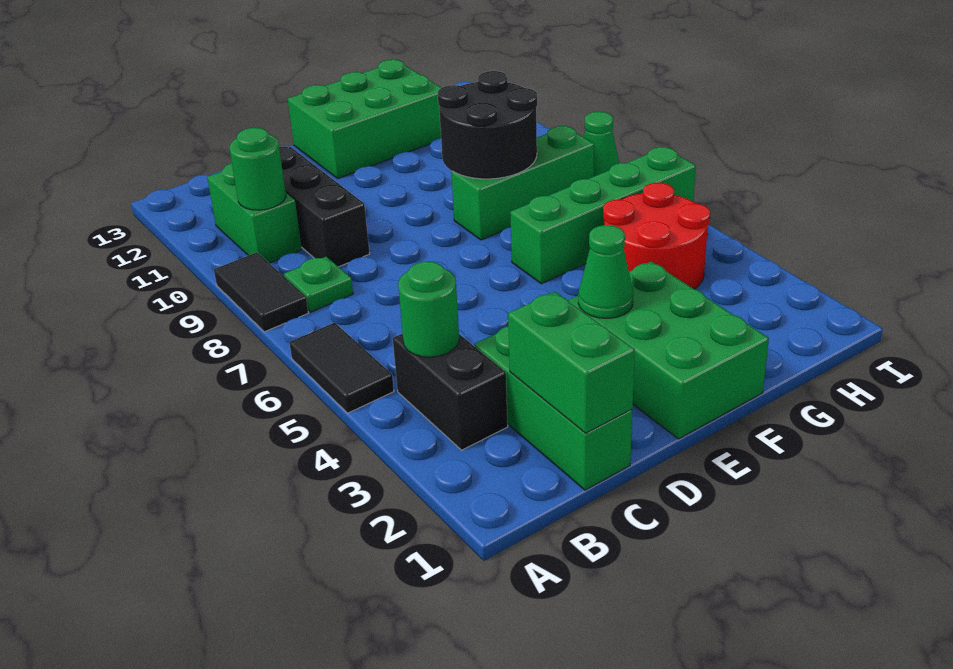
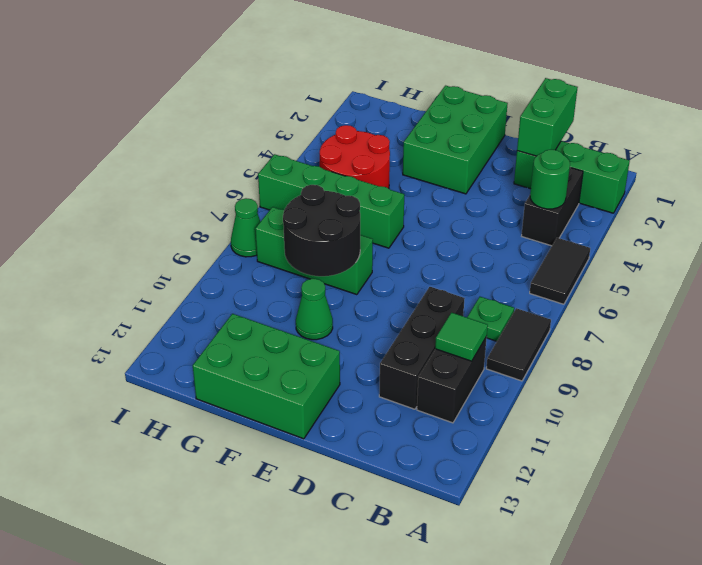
green 1x2 brick [207,163,302,263] -> black 1x2 brick [417,337,487,423]
green 1x1 round brick [230,128,286,210] -> green 1x1 tile [435,313,488,361]
green 1x3 brick [474,326,632,490] -> green 1x3 brick turned to [514,141,630,213]
green 1x1 cone [578,225,633,318] -> green 1x1 cone moved to [296,279,333,340]

